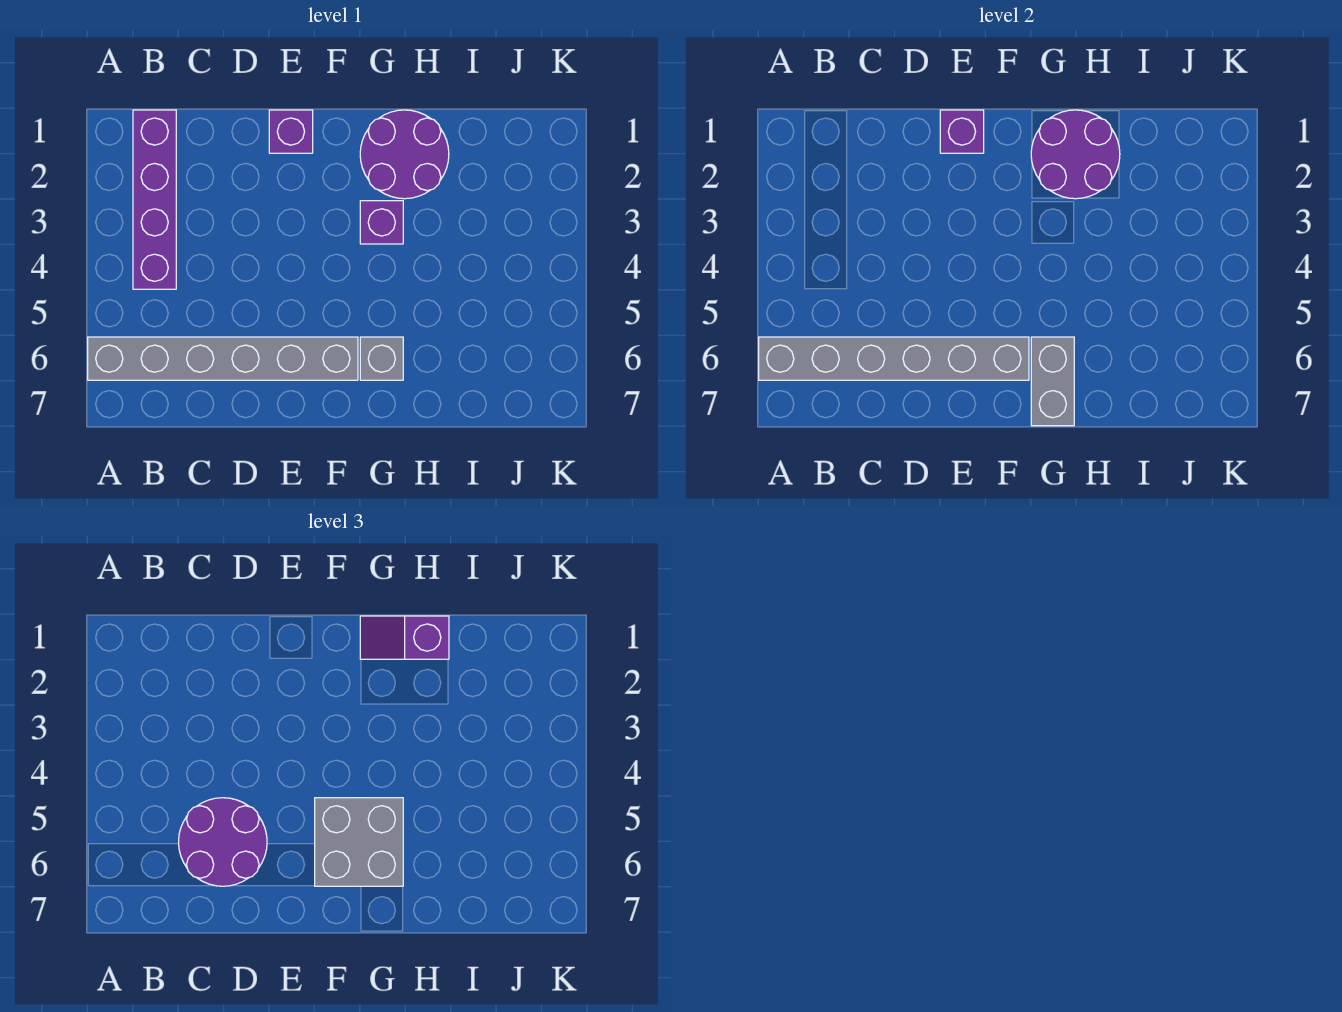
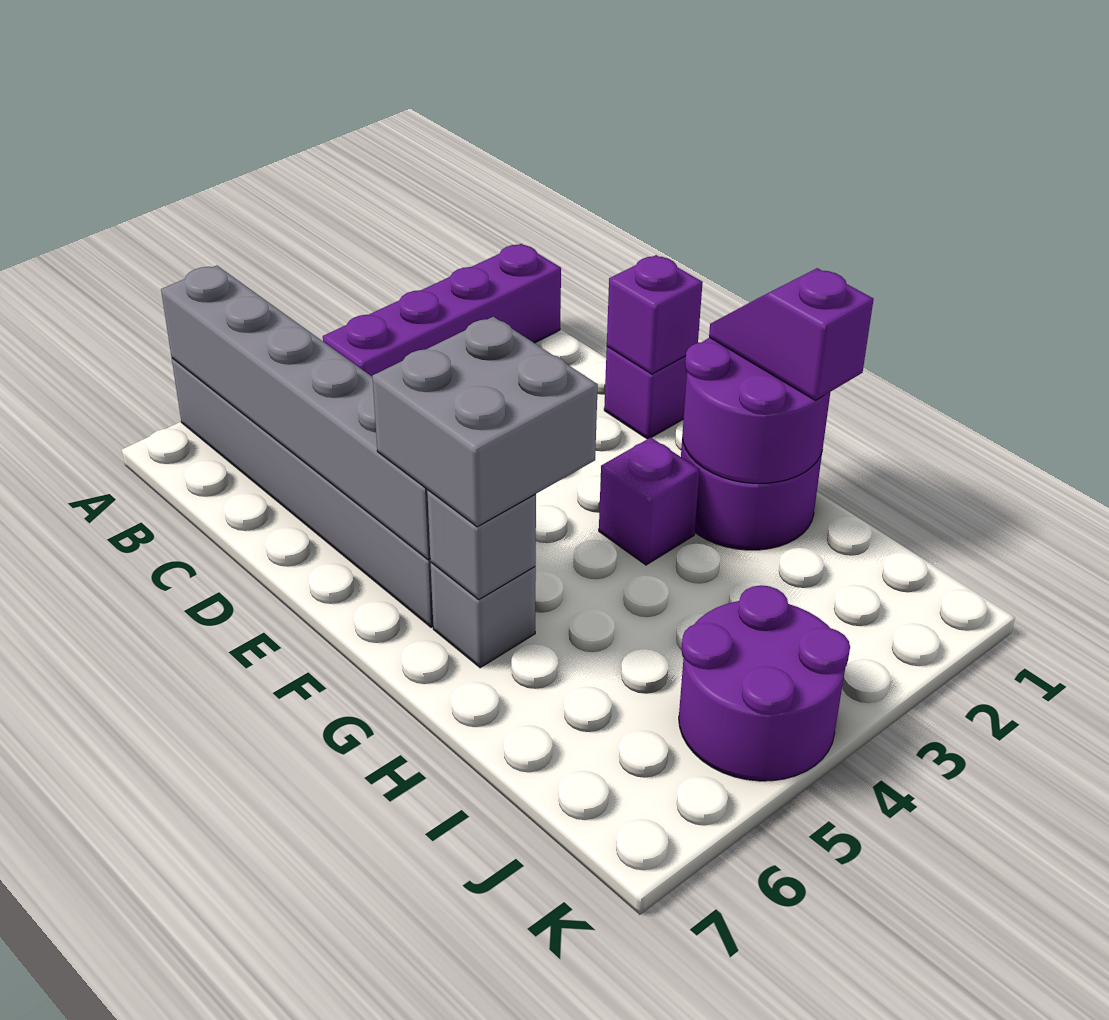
purple 2x2 round brick [179,798,267,886] -> purple 2x2 round brick moved to [679,585,850,781]
grey 1x2 brick [1031,337,1074,426] -> grey 1x1 brick [427,490,536,599]

